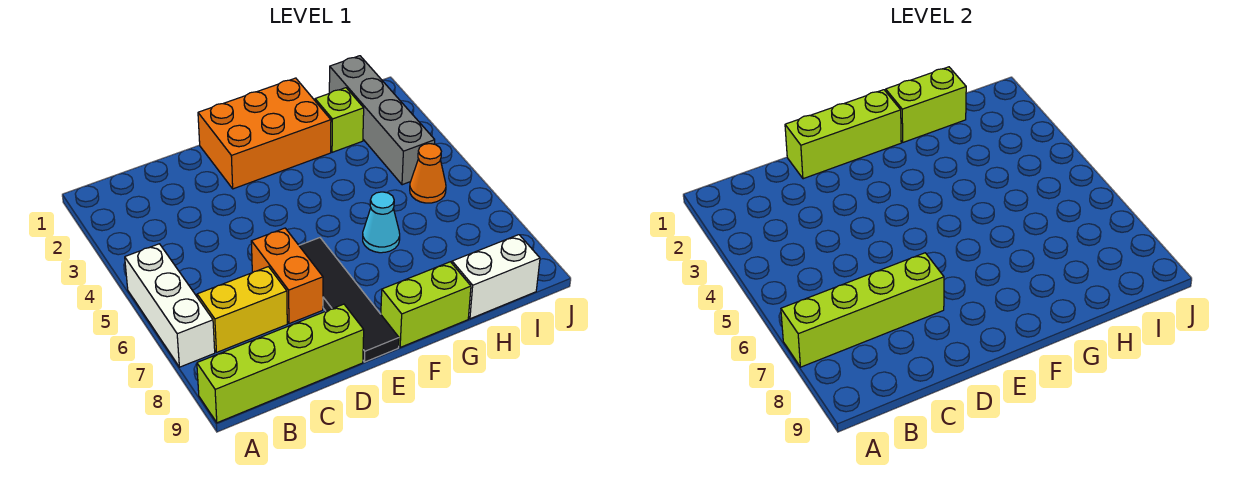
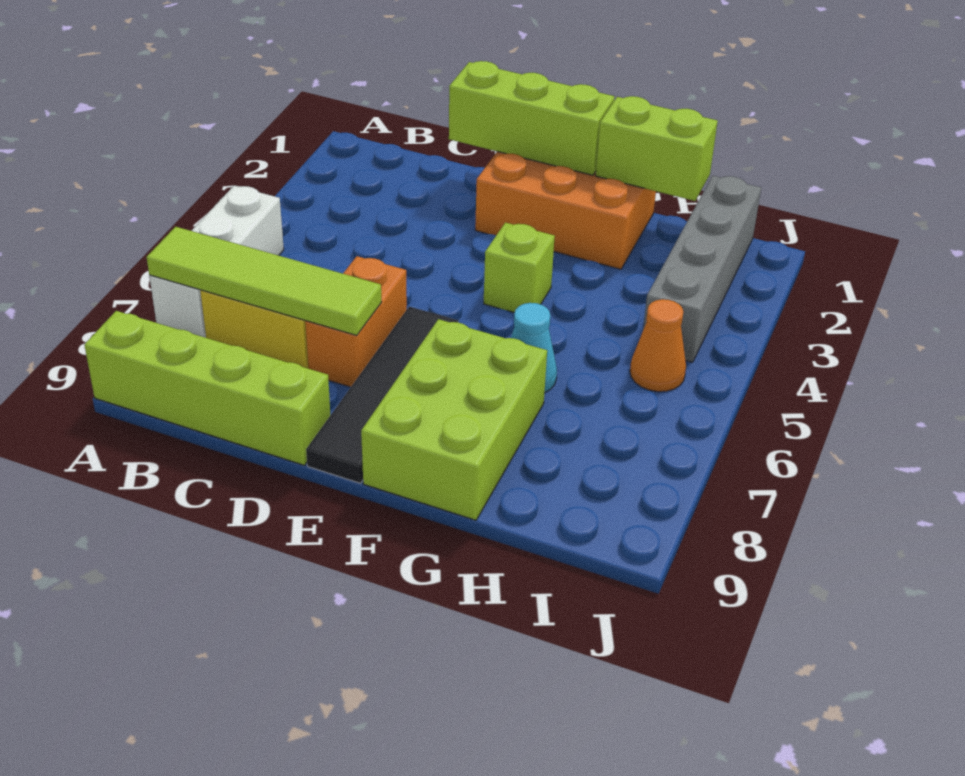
lime 1x4 brick [781,253,944,367] -> lime 1x4 tile [147,227,381,335]
lime 1x2 brick [381,262,471,347] -> lime 2x3 brick [361,319,547,520]
lime 1x1 brick [315,88,364,152] -> lime 1x1 brick moved to [484,223,555,313]
white 1x2 brick [452,235,540,319] -> none

